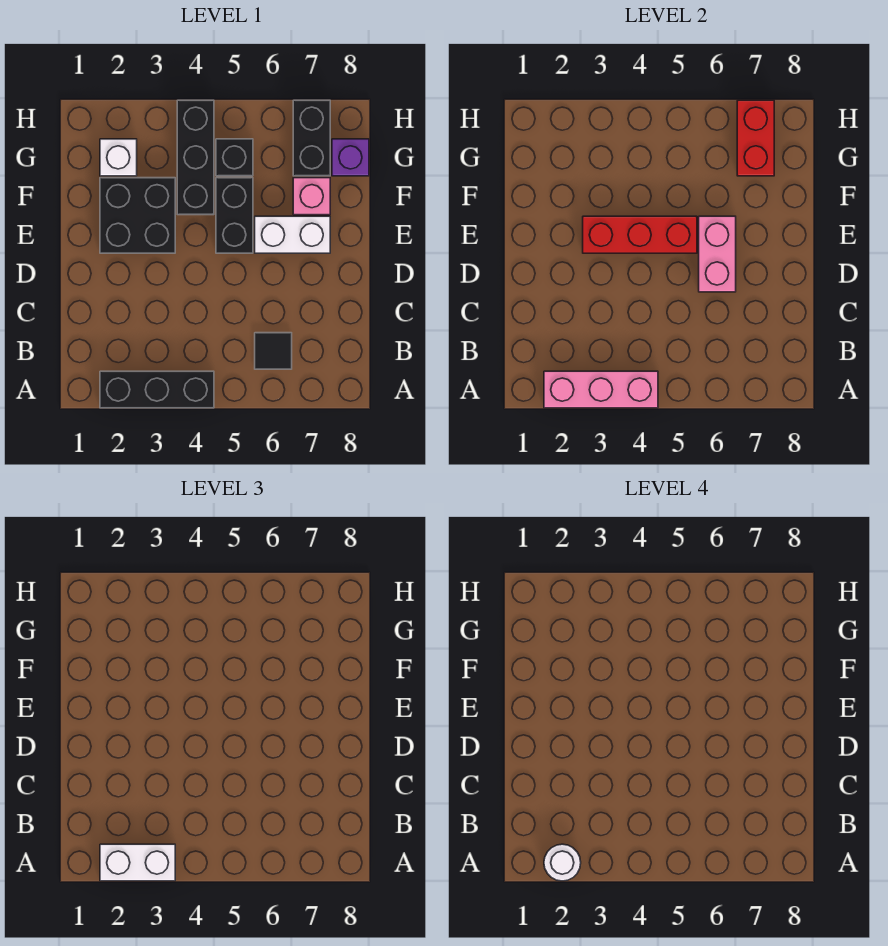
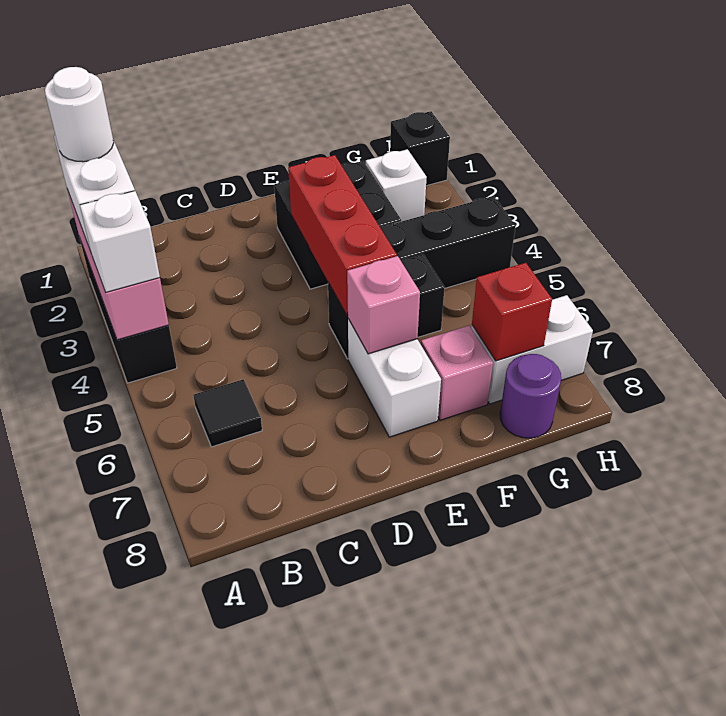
none -> white 1x1 brick [80,191,160,292]
pink 1x2 brick [699,216,736,292] -> pink 1x1 brick [347,256,420,354]
black 1x1 brick [216,139,253,176] -> black 1x1 brick moved to [390,111,450,186]
black 1x2 brick [293,100,330,176] -> white 1x2 brick [471,295,593,404]
red 1x2 brick [737,100,774,176] -> red 1x1 brick [472,263,552,361]
purple 1x1 brick [332,139,369,176] -> purple 1x1 round brick [500,354,561,438]

